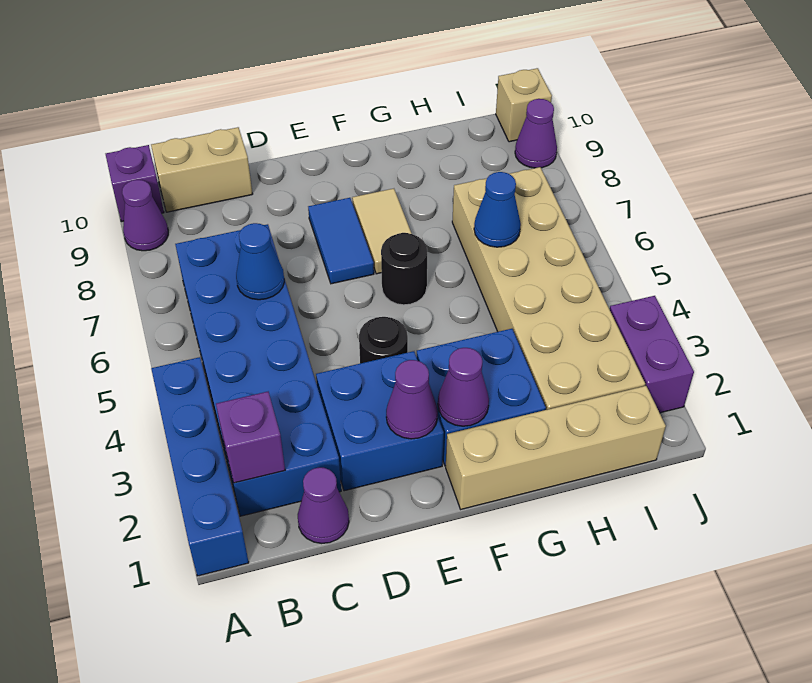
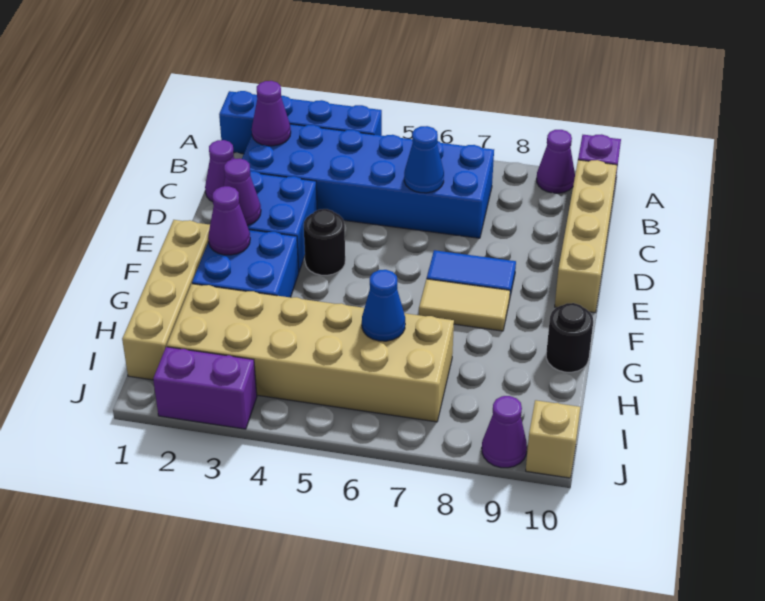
purple 1x1 brick [216,392,285,483] -> purple 1x1 cone [252,81,291,146]
tan 1x2 brick [151,127,252,212] -> tan 1x4 brick [555,160,617,313]
black 1x1 round brick [381,233,428,305] -> black 1x1 round brick moved to [546,303,593,372]

